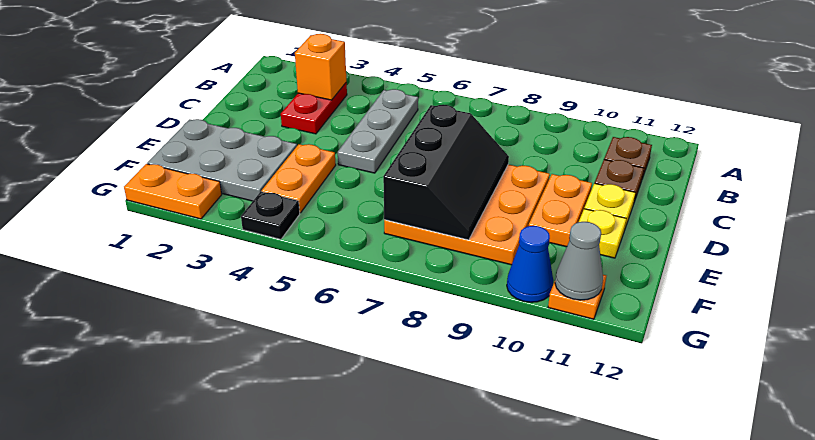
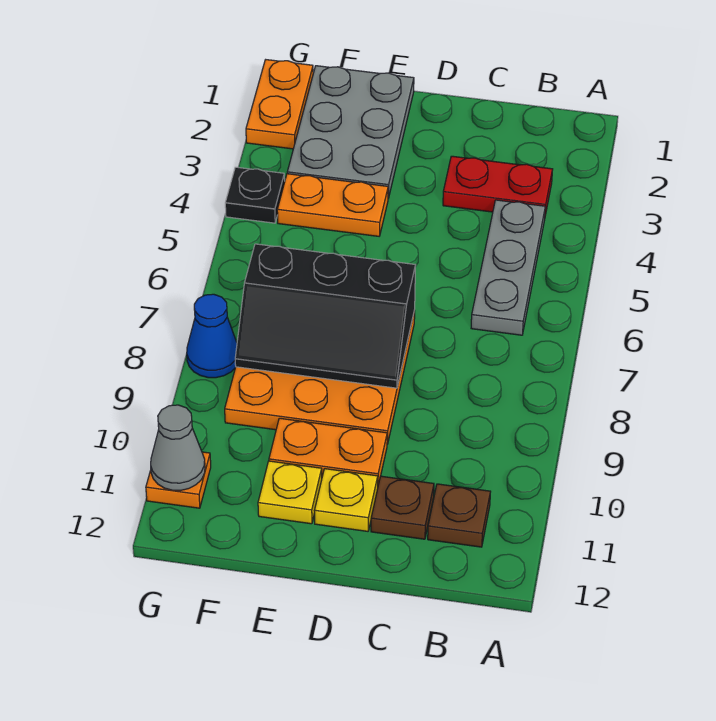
orange 1x1 brick [295,34,346,100] -> none
grey 1x3 plate [338,89,418,173] -> grey 1x3 plate turned to [471,200,545,335]
blue 1x1 cone [507,226,553,302] -> blue 1x1 cone moved to [187,294,237,378]

